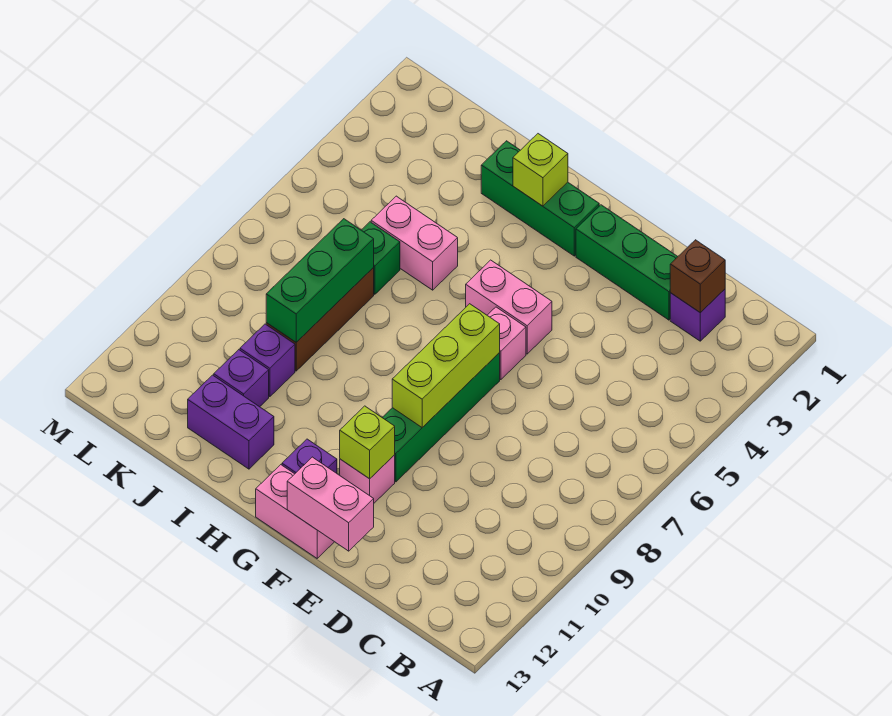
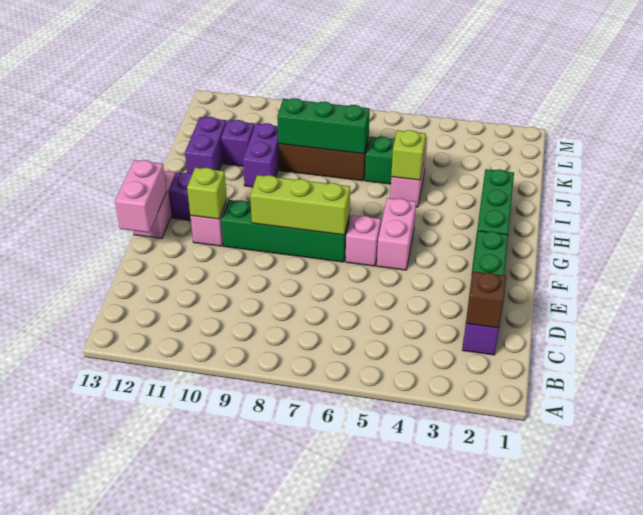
lime 1x1 brick [513,134,568,206] -> lime 1x1 brick moved to [391,130,426,180]
purple 1x1 brick [240,324,295,397] -> purple 1x2 brick [243,123,279,187]

